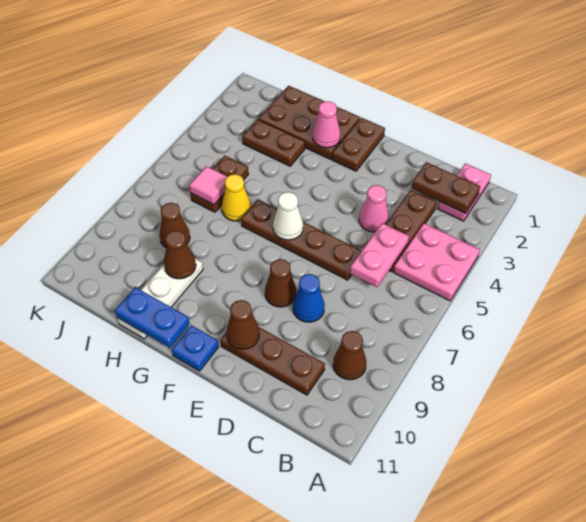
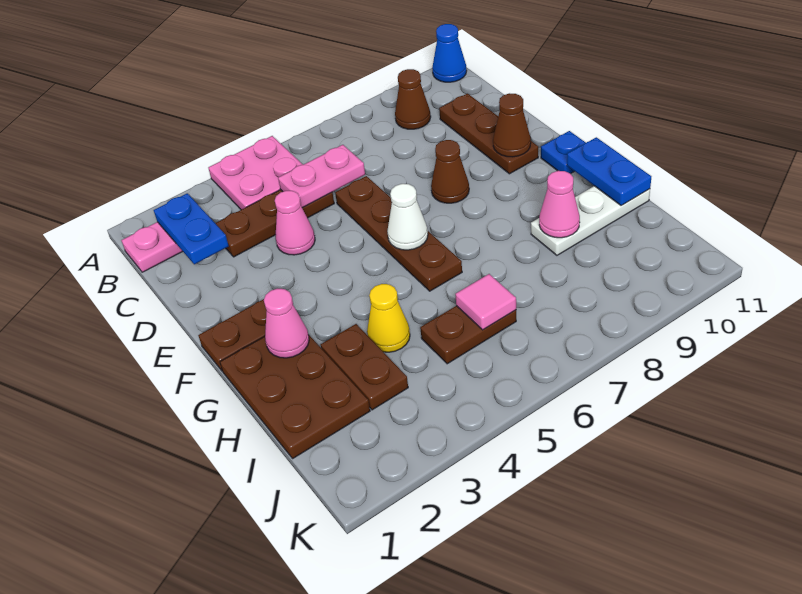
brown 1x2 plate [412,162,480,213] -> blue 1x2 plate [154,193,229,264]
blue 1x1 cone [293,274,325,322] -> blue 1x1 cone moved to [432,24,467,82]
yellow 1x1 cone [222,174,251,221] -> yellow 1x1 cone moved to [367,284,410,352]
brown 1x1 cone [164,230,196,279] -> pink 1x1 cone [539,171,580,238]
brown 1x1 cone [159,203,190,248] -> none

